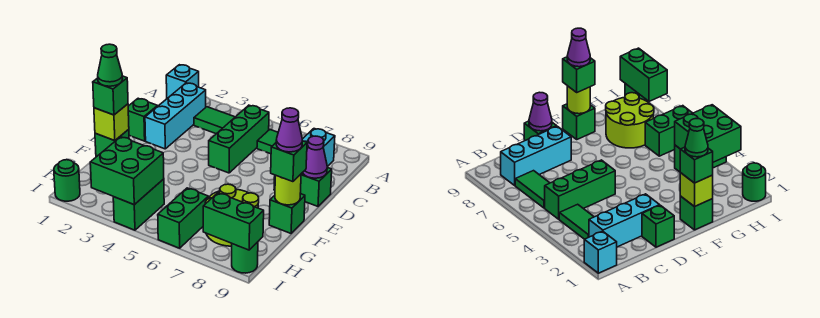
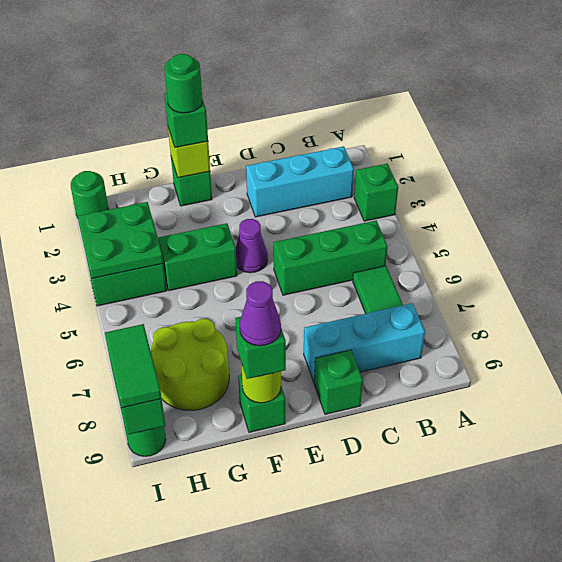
cyan 1x1 brick [166,65,199,98] -> none
green 1x2 tile [194,107,235,134] -> green 1x2 tile moved to [105,324,162,408]
green 1x1 brick [128,98,158,141] -> green 1x1 brick moved to [354,164,398,221]
purple 1x1 cone [303,136,327,178] -> purple 1x1 cone moved to [236,219,268,273]
green 1x1 cone [98,44,123,86] -> green 1x1 round brick [164,54,202,113]
green 2x2 brick [90,137,164,205] -> green 2x2 plate [78,202,163,279]
green 1x2 brick [158,188,208,248] -> green 1x2 brick moved to [158,223,237,291]

